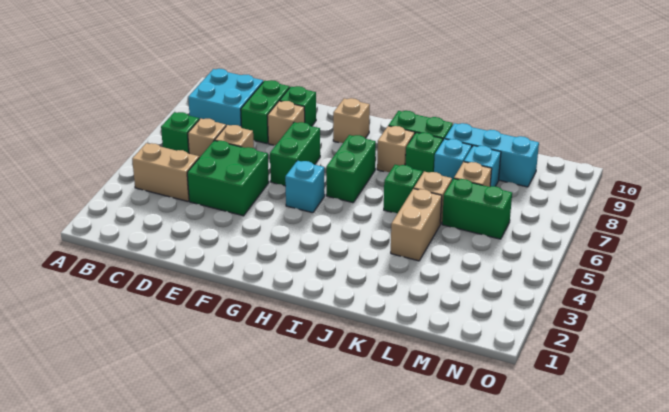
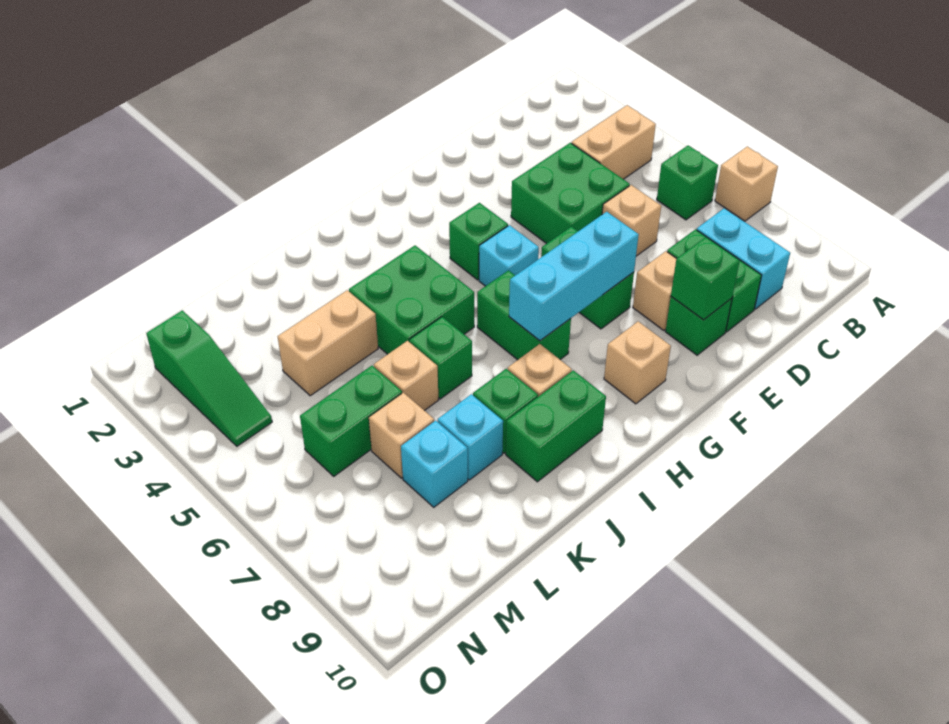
cyan 2x2 brick [188,69,263,127] -> cyan 1x2 brick [697,208,790,309]
tan 1x1 brick [188,119,226,158] -> tan 1x1 brick moved to [715,147,778,221]
none -> green 1x1 brick [671,237,740,320]
none -> green 1x1 brick [449,203,508,280]
none -> green 2x2 brick [349,246,474,354]
tan 1x2 brick [391,189,442,261] -> tan 1x2 brick turned to [278,290,378,396]
cyan 1x3 brick [445,123,539,187] -> cyan 1x3 brick moved to [509,212,639,341]
none -> green 1x3 slope [146,310,272,446]

